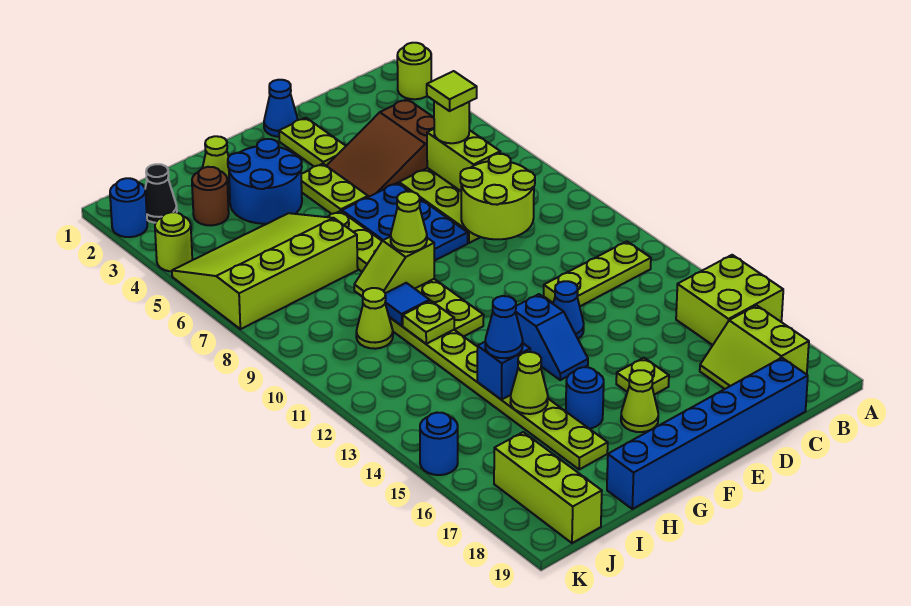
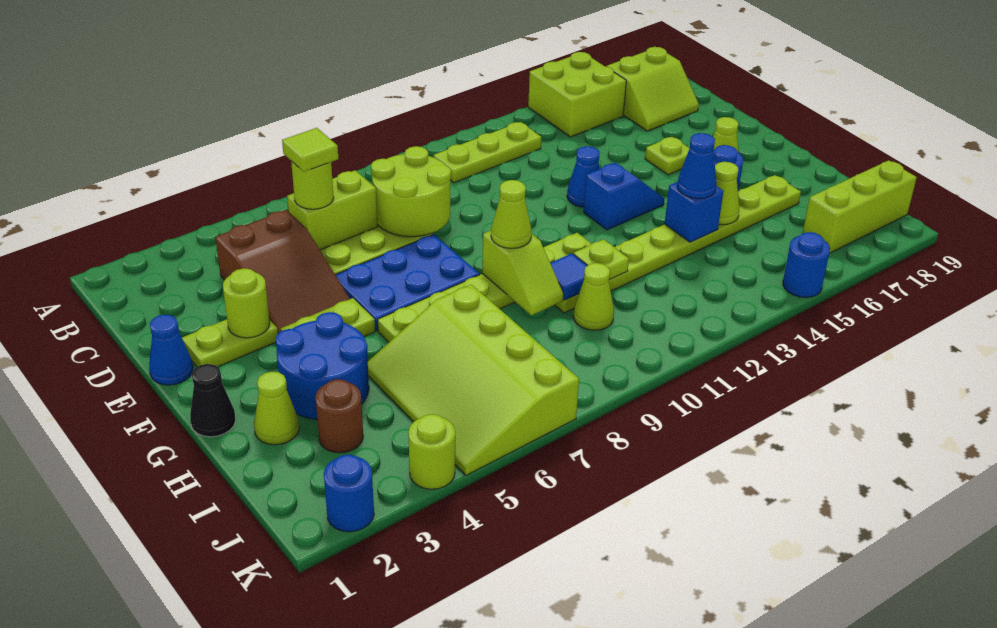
lime 1x1 round brick [397,43,431,99] -> lime 1x1 round brick moved to [223,268,270,338]
lime 1x3 plate [544,242,651,306] -> lime 1x3 plate turned to [434,122,541,183]
blue 1x6 brick [607,358,808,509] -> none
black 1x1 cone [145,164,177,223] -> black 1x1 cone moved to [190,364,235,437]

